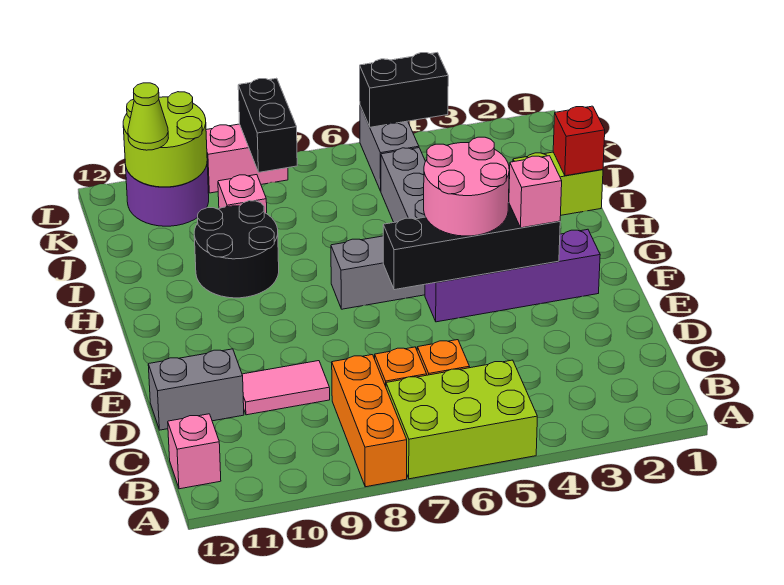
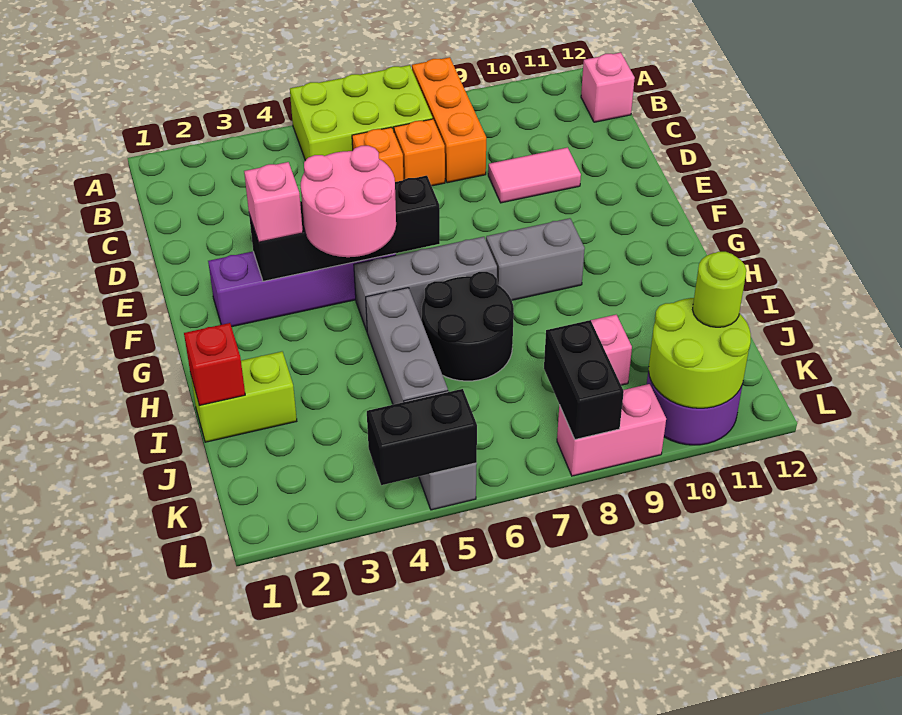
grey 1x2 brick [148,349,244,430] -> grey 1x2 brick moved to [486,218,585,300]
black 2x2 round brick [194,201,279,298] -> black 2x2 round brick moved to [422,272,514,381]
lime 1x1 cone [128,83,168,150] -> lime 1x1 round brick [693,252,746,327]

